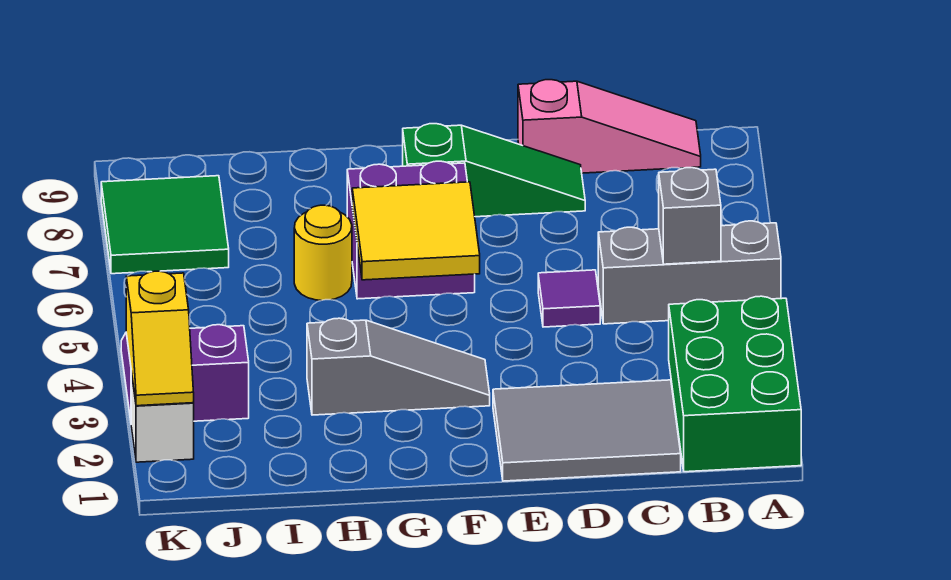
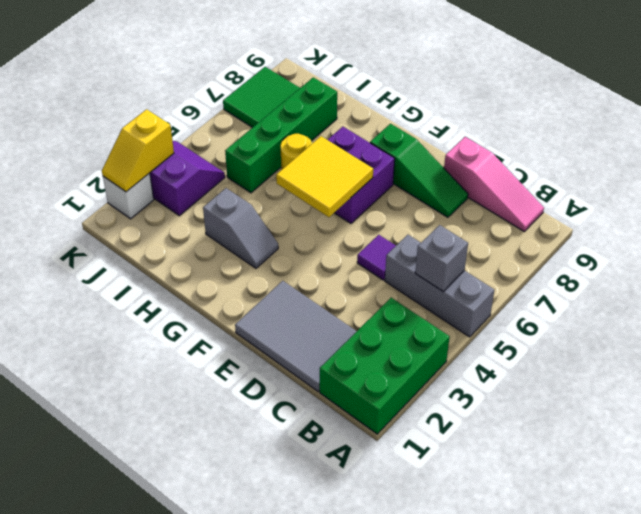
grey 1x3 slope [307,318,490,415] -> grey 1x2 slope [203,188,278,268]
none -> green 1x4 brick [225,77,337,193]

